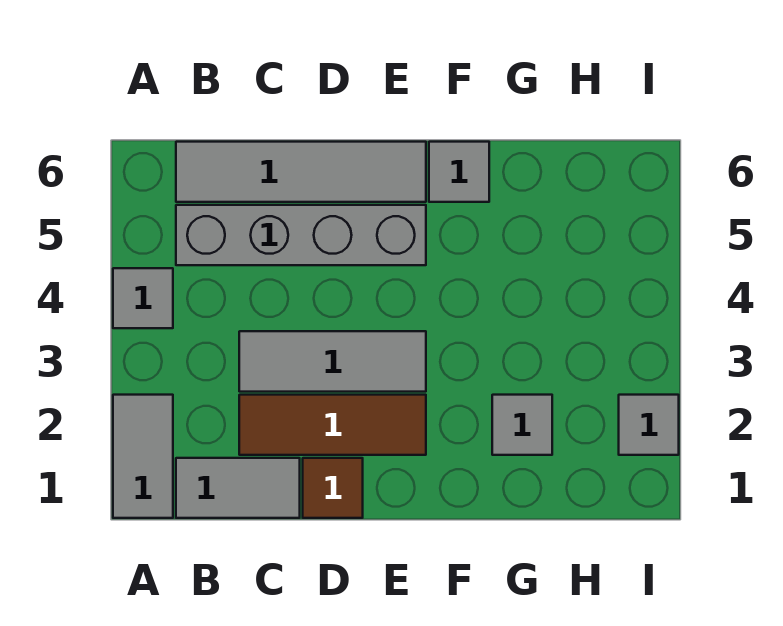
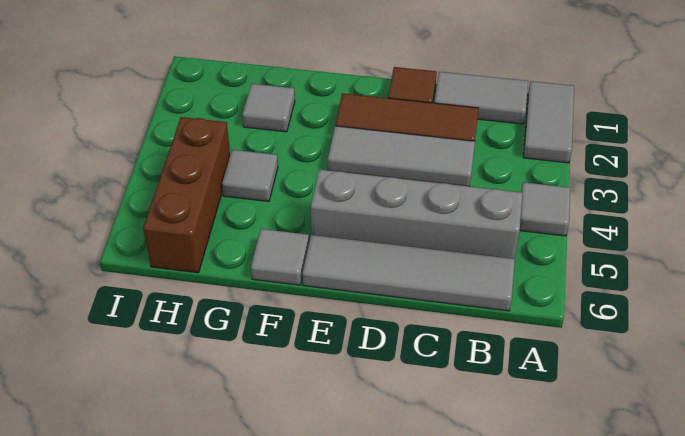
none -> brown 1x3 brick [143,117,230,273]
grey 1x1 tile [619,395,679,455] -> grey 1x1 tile moved to [222,150,278,201]

